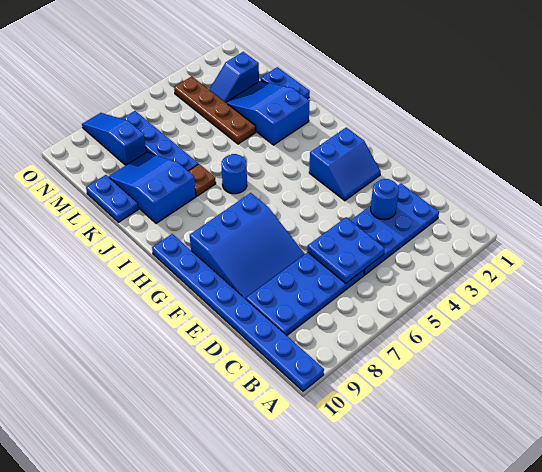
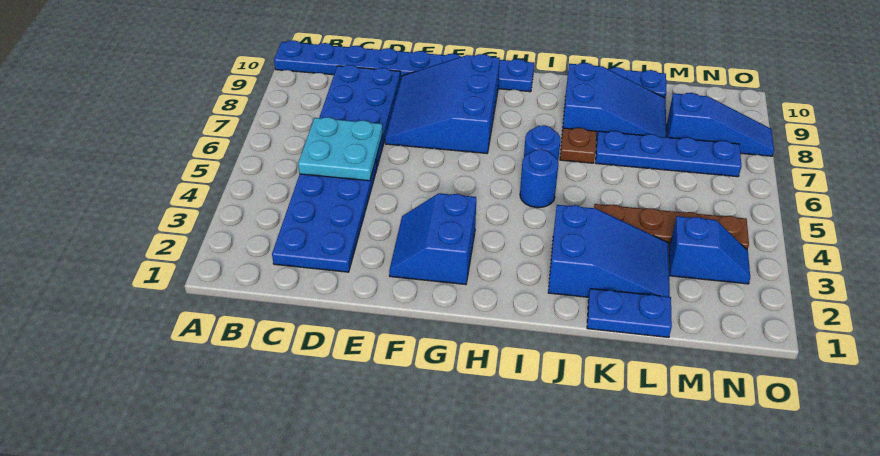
blue 2x2 plate [308,218,385,283] -> cyan 2x2 plate [298,117,383,181]
blue 1x1 round brick [371,179,399,220] -> blue 1x1 round brick moved to [520,149,558,208]
blue 1x2 slope [209,52,259,102] -> blue 1x2 slope turned to [669,216,750,284]

